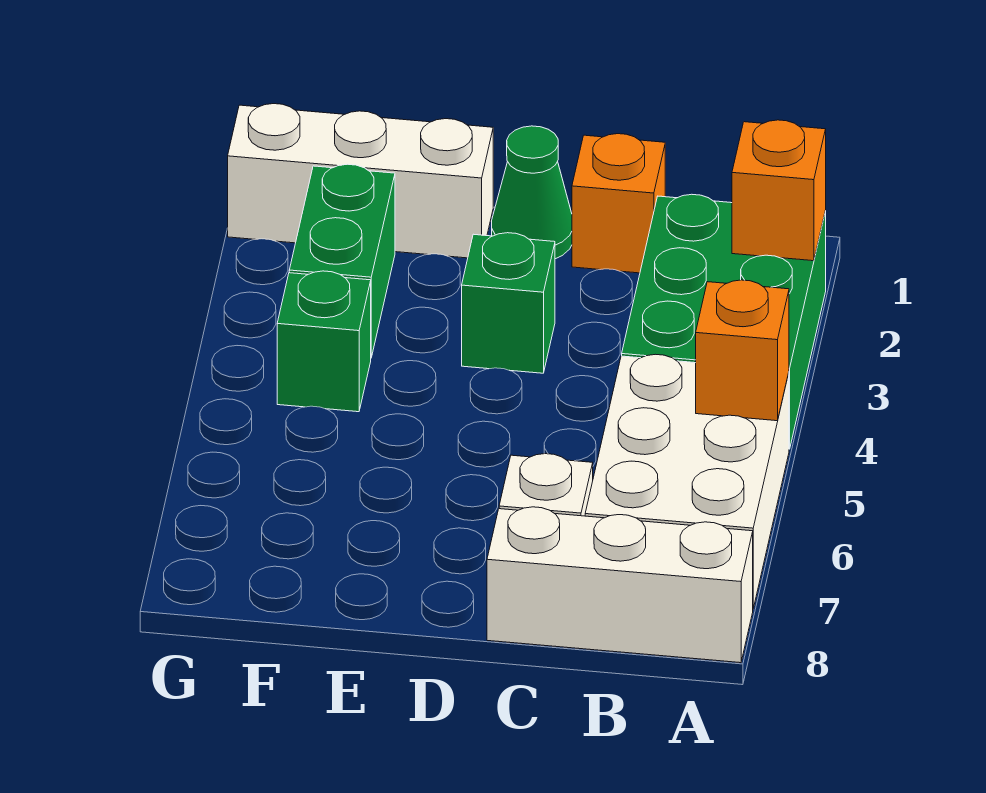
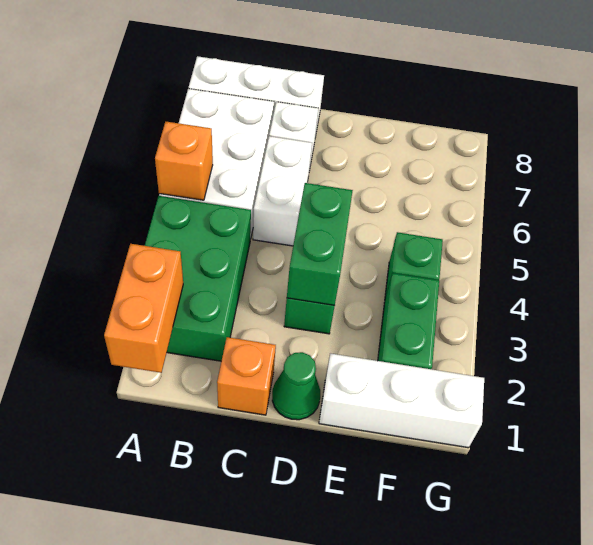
orange 1x1 brick [732,120,826,261] -> orange 1x2 brick [104,244,183,373]
none -> white 1x2 brick [253,136,312,246]
none -> green 1x2 brick [287,183,353,305]

